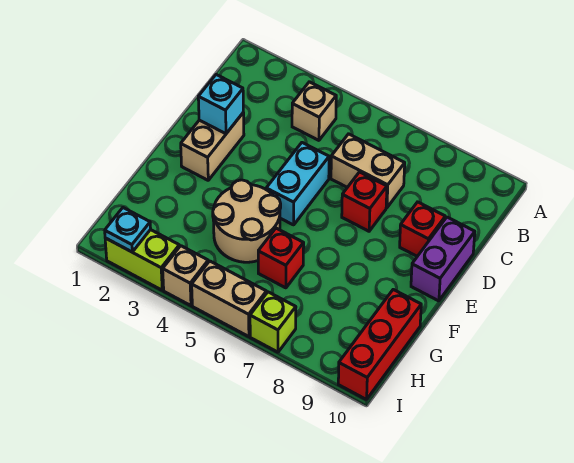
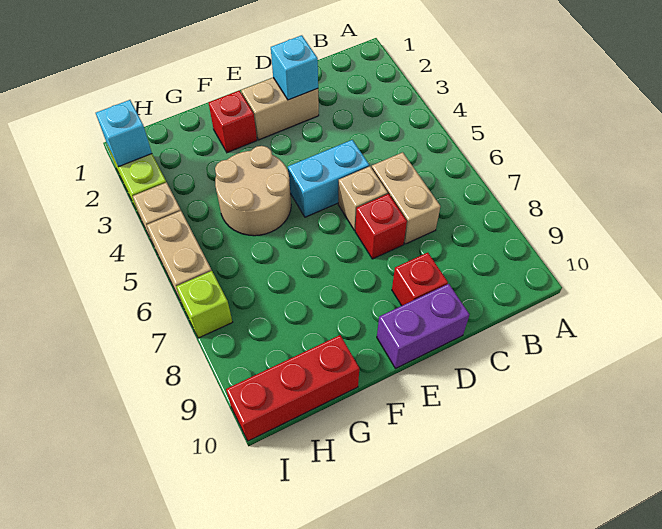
tan 1x1 brick [292,82,336,140] -> tan 1x1 brick moved to [338,166,388,230]
red 1x1 brick [258,228,304,288] -> red 1x1 brick moved to [209,91,257,153]
cyan 1x1 plate [105,208,151,252] -> cyan 1x1 brick [96,100,152,167]

